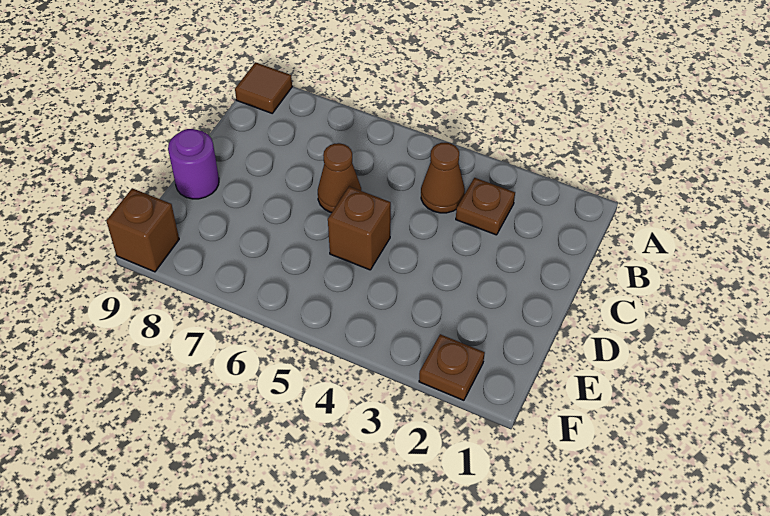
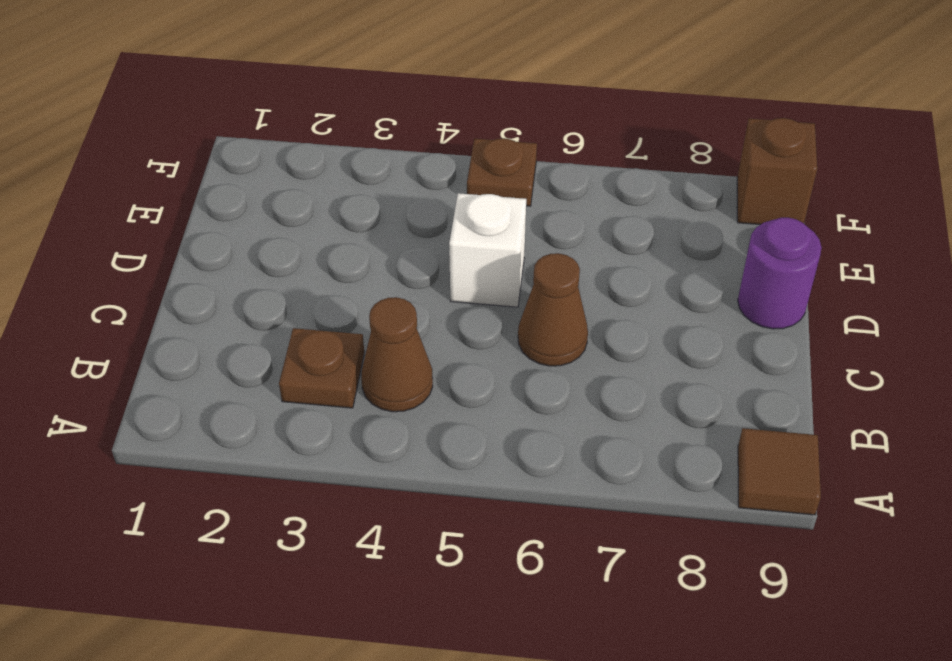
brown 1x1 brick [328,187,391,270] -> white 1x1 brick [449,193,526,307]
brown 1x1 plate [419,334,485,400] -> brown 1x1 plate moved to [467,138,537,206]

